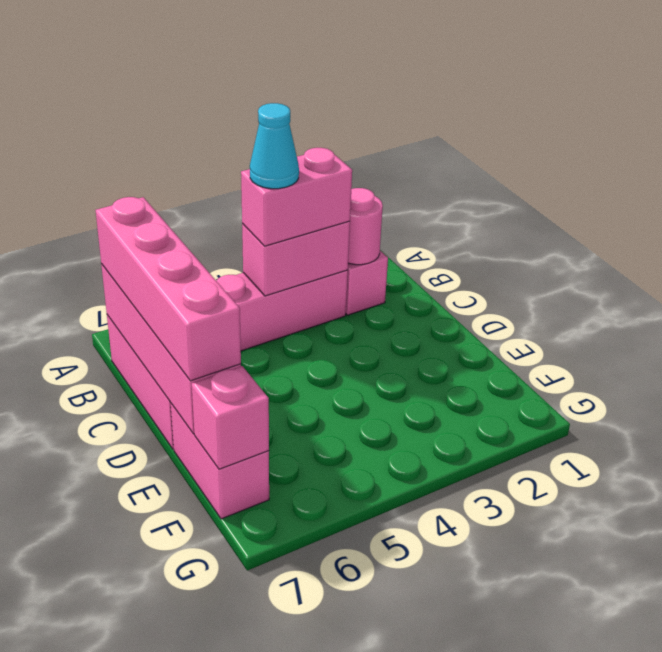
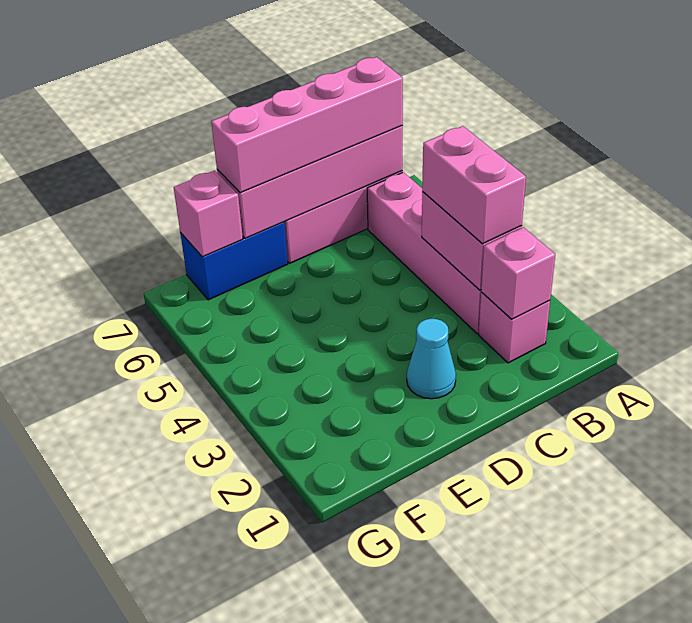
pink 1x1 round brick [348,188,383,265] -> pink 1x1 brick [481,227,555,319]
cyan 1x1 cone [250,103,299,189] -> cyan 1x1 cone moved to [407,319,456,399]
pink 1x2 brick [171,404,269,519] -> blue 1x2 brick [180,222,288,300]

